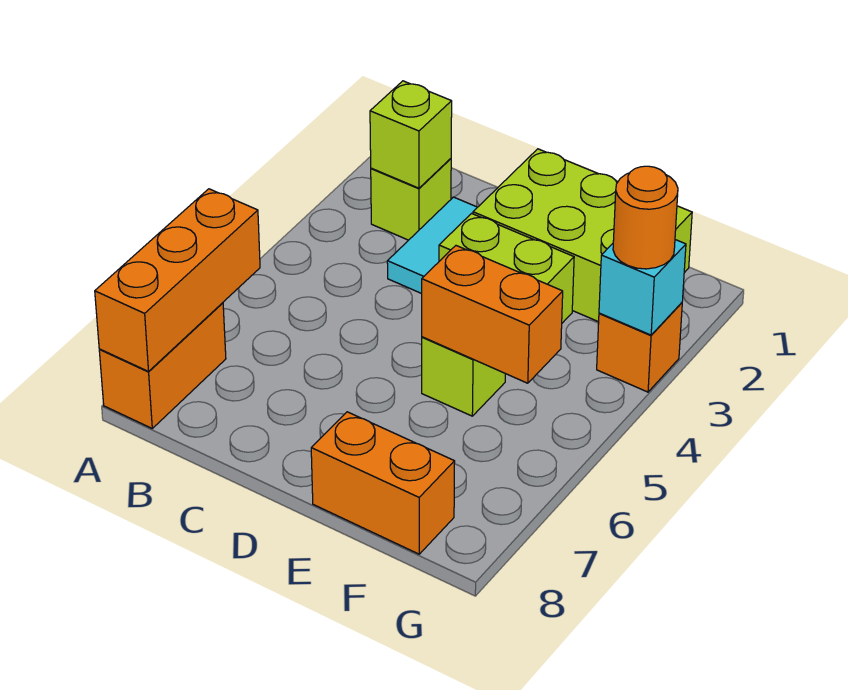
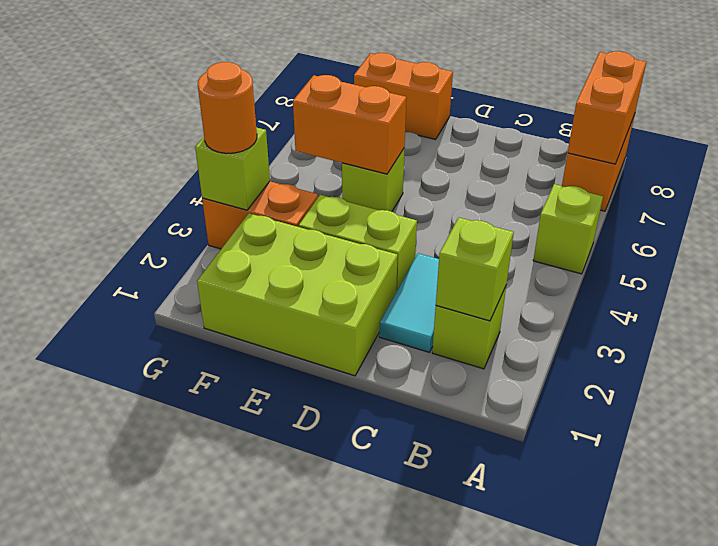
none -> lime 1x1 brick [533,184,603,274]
orange 1x3 brick [95,189,260,371] -> orange 1x2 brick [568,51,646,164]
orange 1x1 brick [597,303,682,392] -> orange 1x2 brick [202,181,318,249]
cyan 1x1 brick [599,240,686,335] -> lime 1x1 brick [195,127,270,210]

